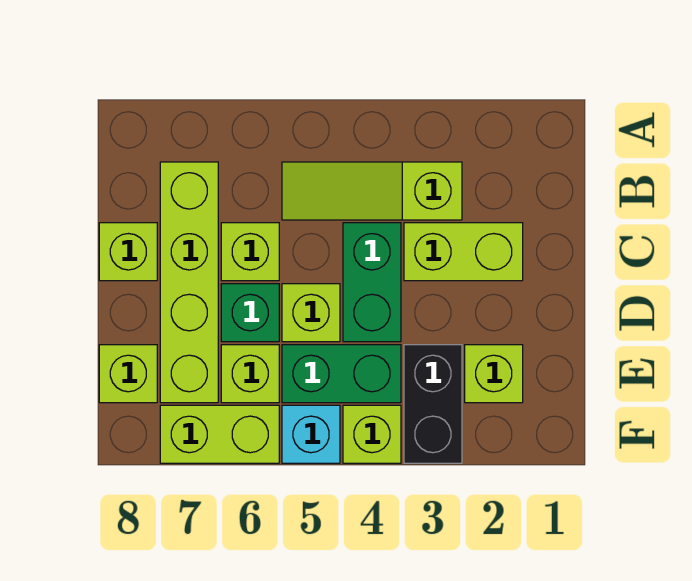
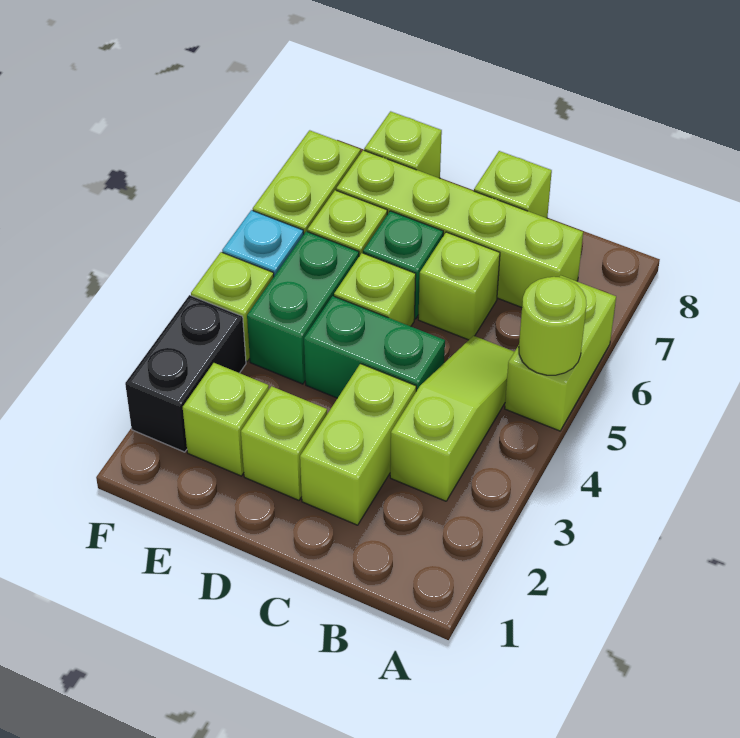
none -> lime 1x2 brick [505,276,616,431]
none -> lime 1x1 round brick [519,277,587,375]
none -> lime 1x1 brick [241,386,327,500]
black 1x2 brick [404,345,462,463] -> black 1x2 brick turned to [125,295,246,452]

